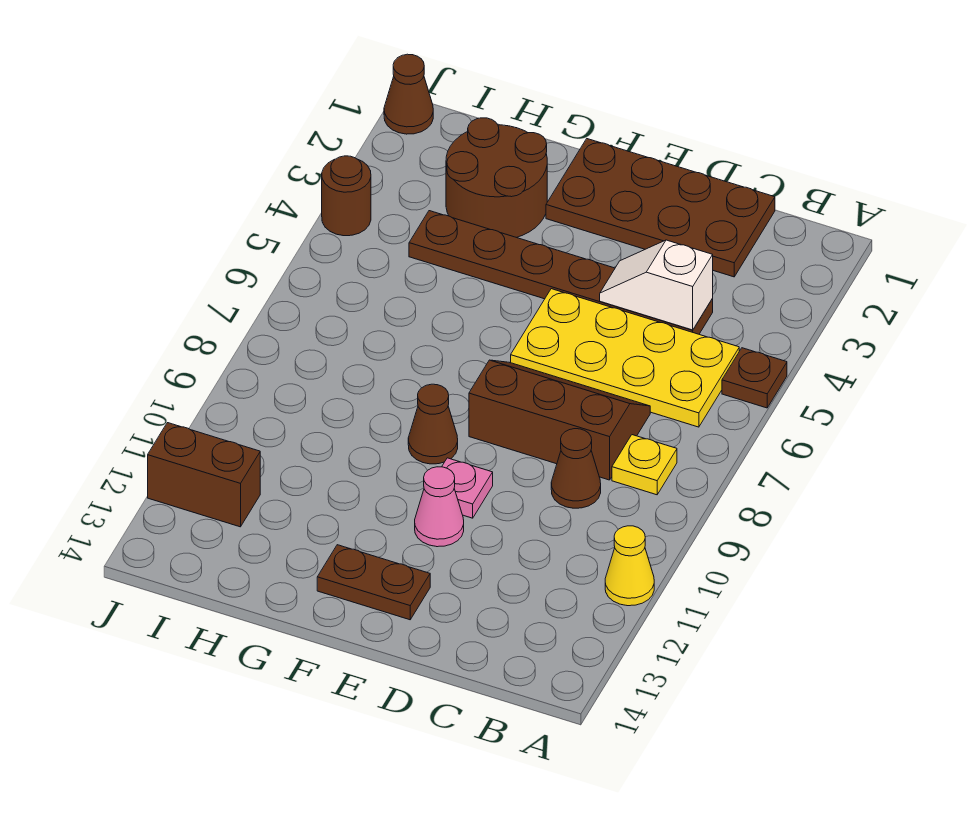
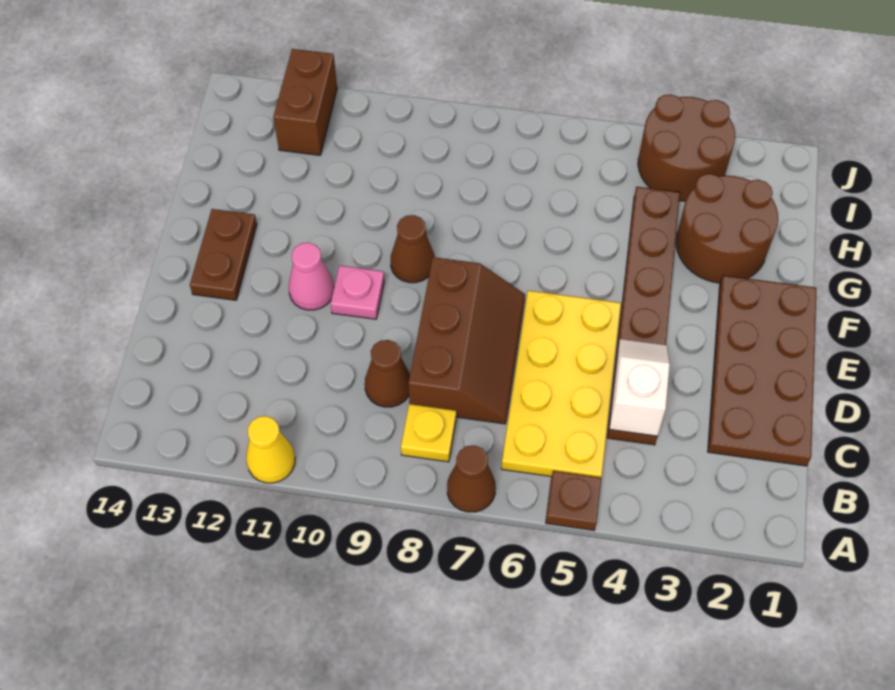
brown 1x1 cone [384,54,433,134] -> brown 1x1 cone moved to [447,445,496,512]
brown 1x1 round brick [322,156,371,236] -> brown 2x2 round brick [638,94,735,201]

